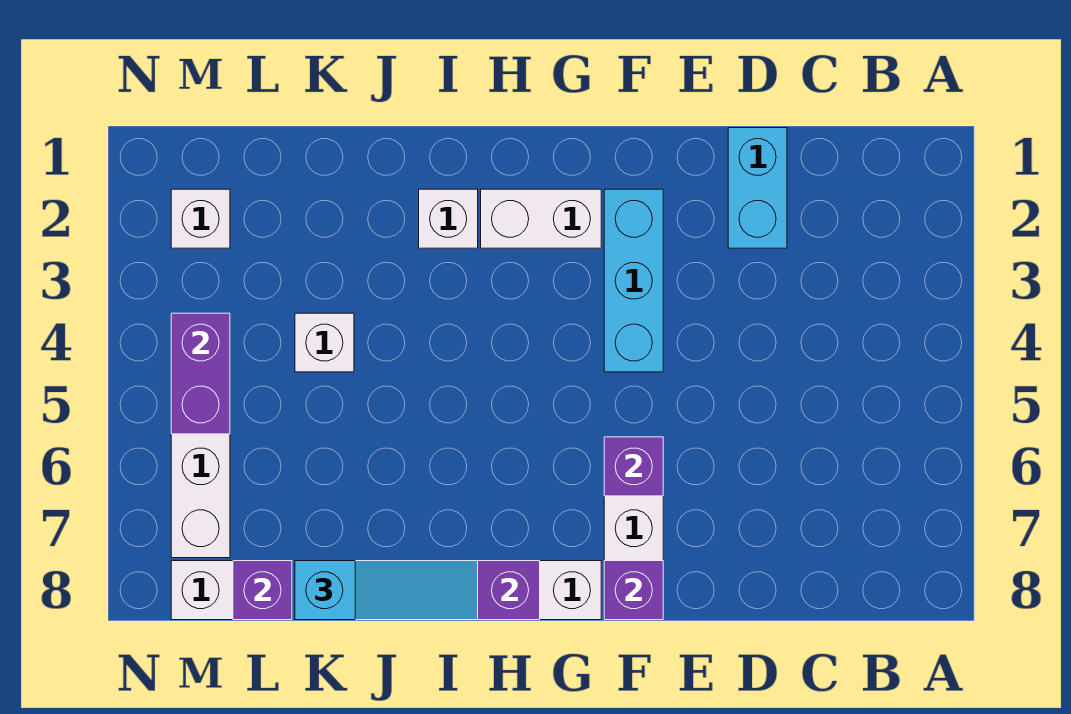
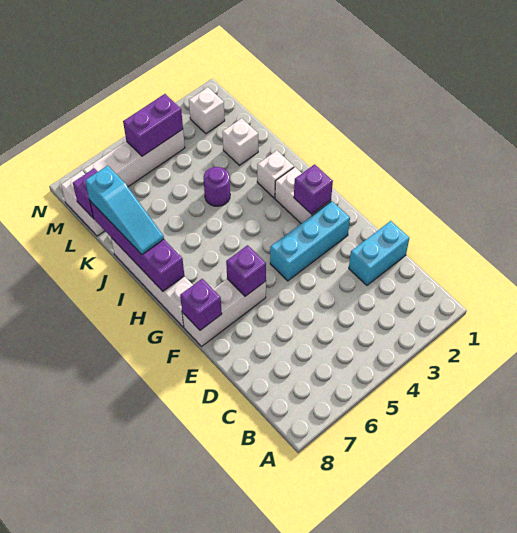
none -> purple 1x1 brick [294,164,333,214]
none -> purple 1x1 round brick [204,167,230,206]
white 1x1 brick [295,313,354,372] -> white 1x1 brick moved to [222,118,258,165]

